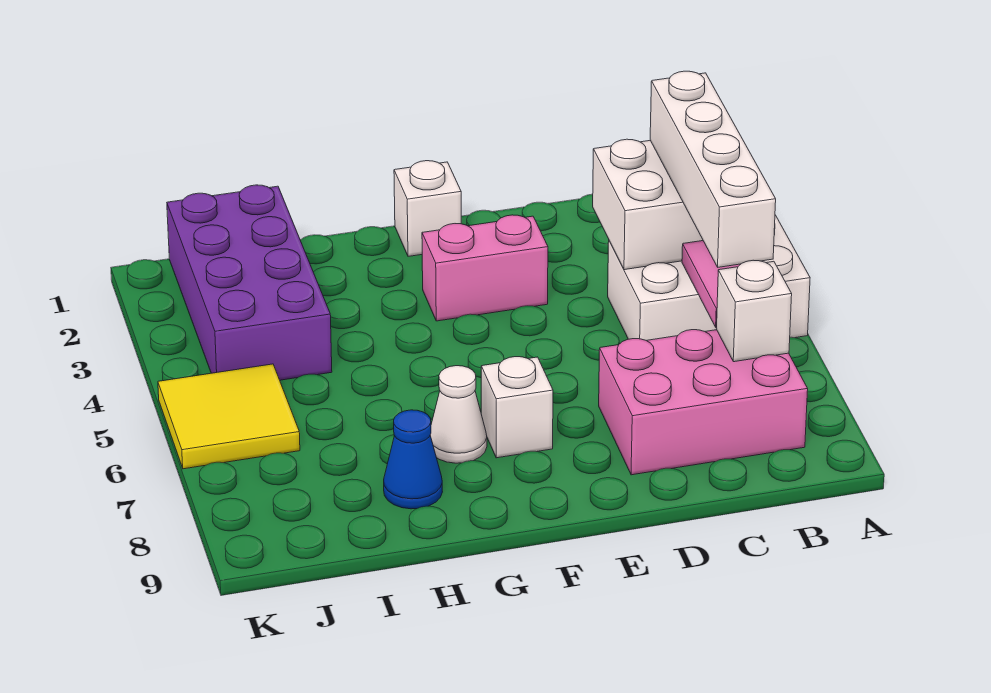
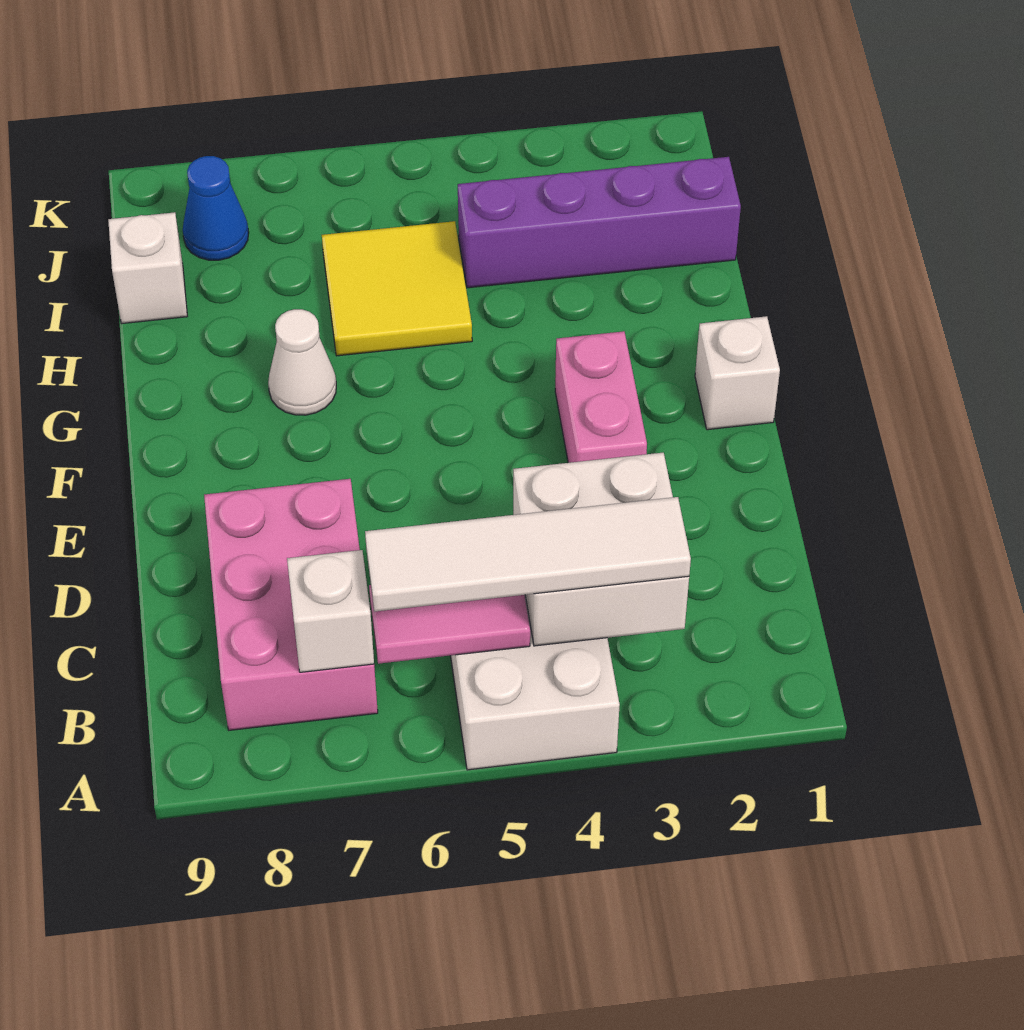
white 1x4 brick [650,71,776,267] -> white 1x4 tile [365,497,691,611]
white 1x1 brick [481,357,553,458] -> white 1x1 brick moved to [108,212,187,324]
blue 1x1 cone [384,410,442,509] -> blue 1x1 cone moved to [183,156,249,260]
purple 2x4 brick [167,185,332,380] -> purple 1x4 brick [458,157,741,288]
yellow 2x2 tile [158,364,300,469] -> yellow 2x2 tile moved to [322,221,472,356]

